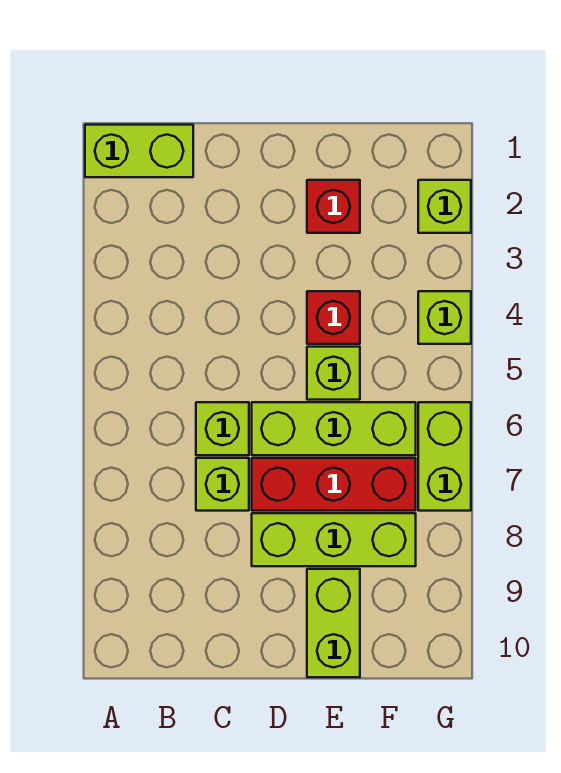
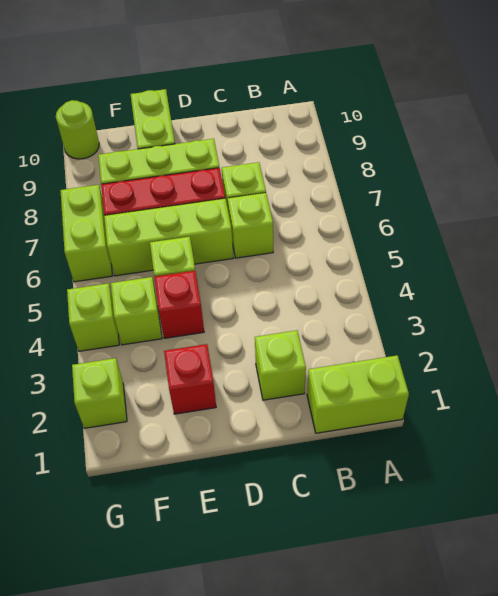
none -> lime 1x1 brick [255,331,306,400]
none -> lime 1x1 brick [111,277,162,345]
none -> lime 1x1 round brick [56,100,99,159]

